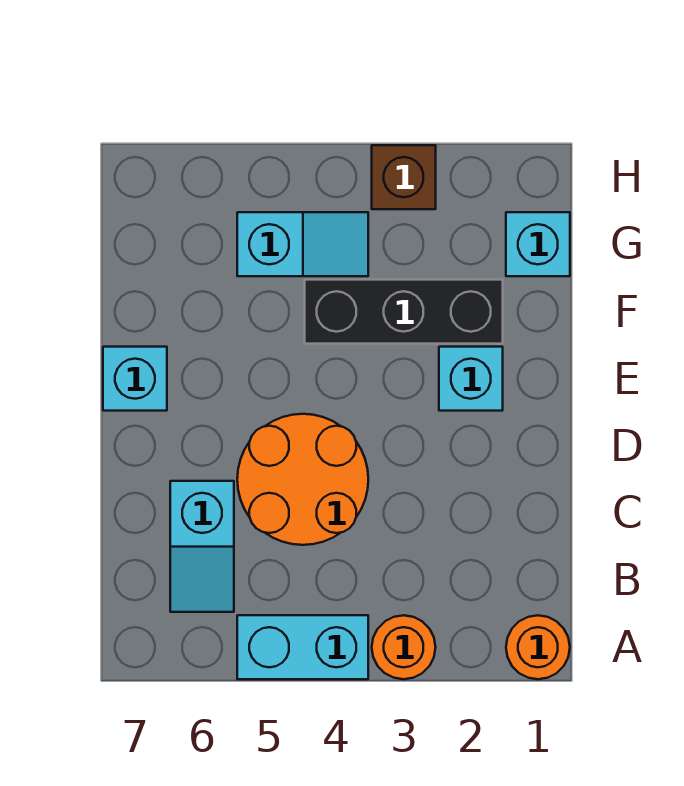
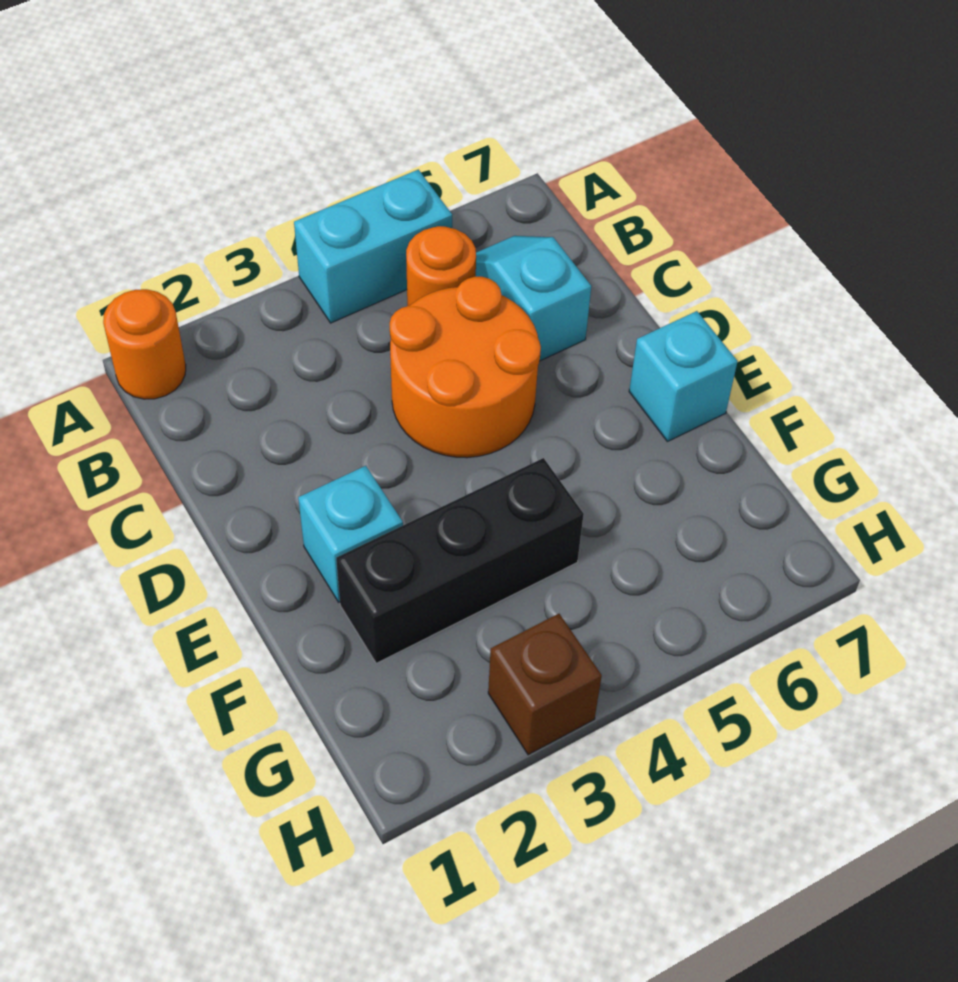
orange 1x1 round brick [372,615,436,679] -> orange 1x1 round brick moved to [406,226,476,306]
cyan 1x1 brick [506,212,570,276] -> none
cyan 1x2 slope [237,212,368,276] -> none

